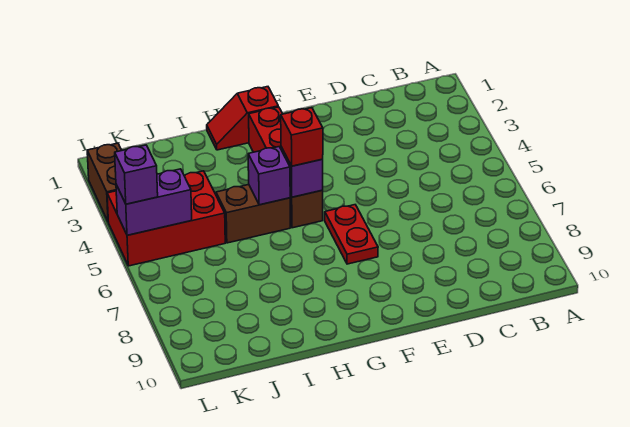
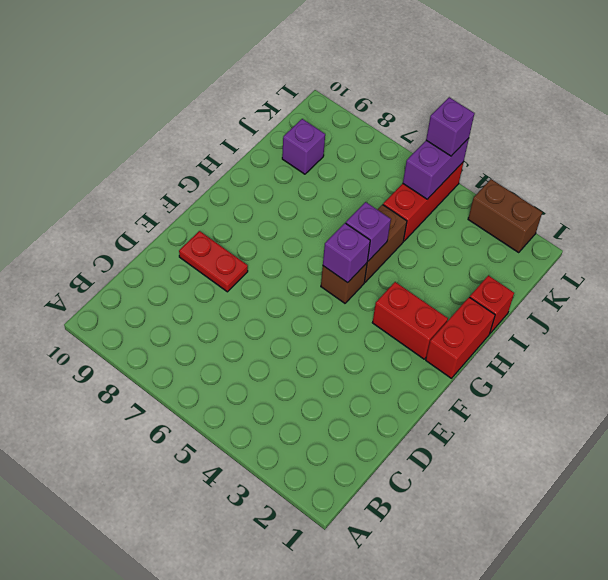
red 1x2 plate [325,205,378,264] -> red 1x2 plate moved to [179,231,248,292]
red 1x2 slope [207,87,278,150] -> red 1x2 brick [426,297,495,378]
red 1x1 brick [281,108,323,166] -> red 1x1 brick moved to [470,275,514,333]
red 2x3 brick [107,171,225,266] -> red 1x3 brick [383,163,463,241]
none -> purple 1x1 brick [282,119,325,174]

